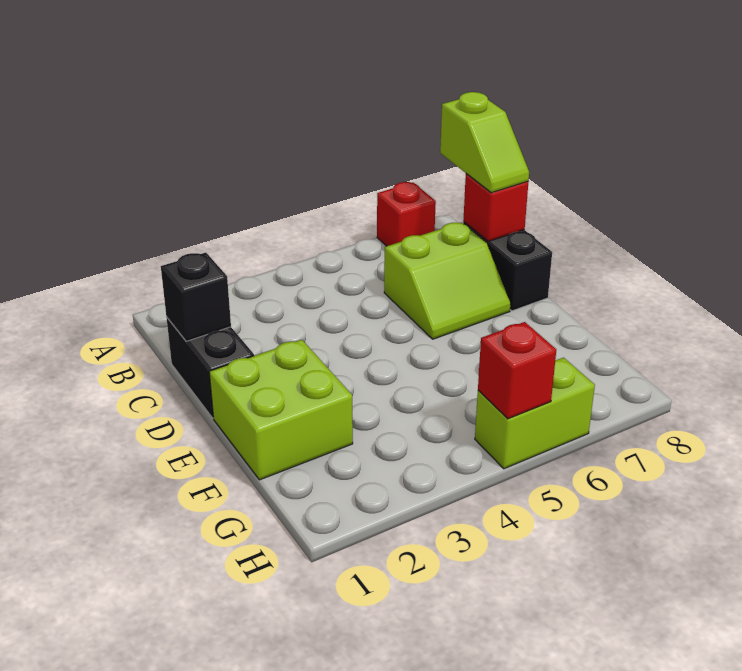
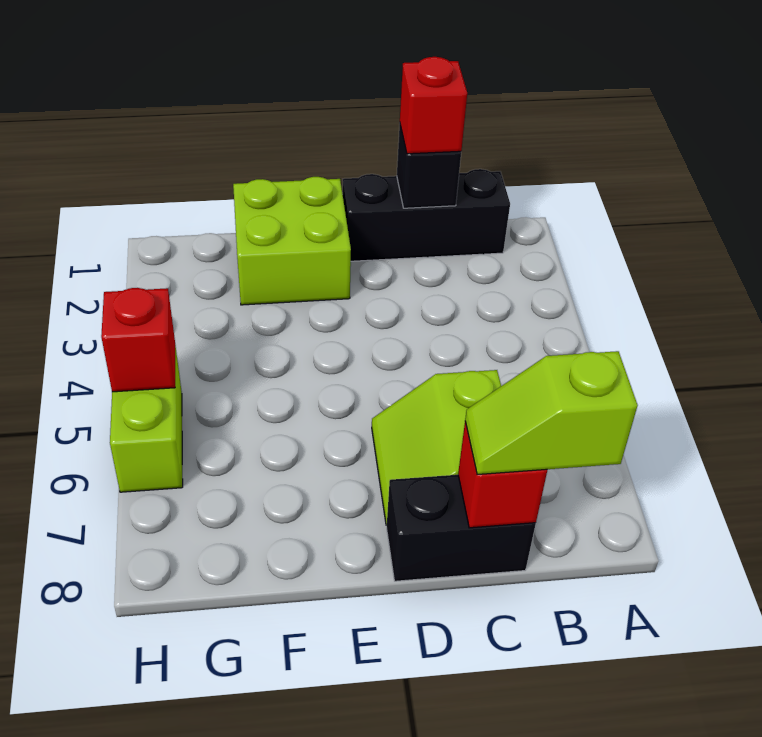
red 1x1 brick [377,182,436,246] -> red 1x1 brick moved to [400,57,467,154]
black 1x2 brick [166,317,254,418] -> black 1x3 brick [343,169,510,261]

